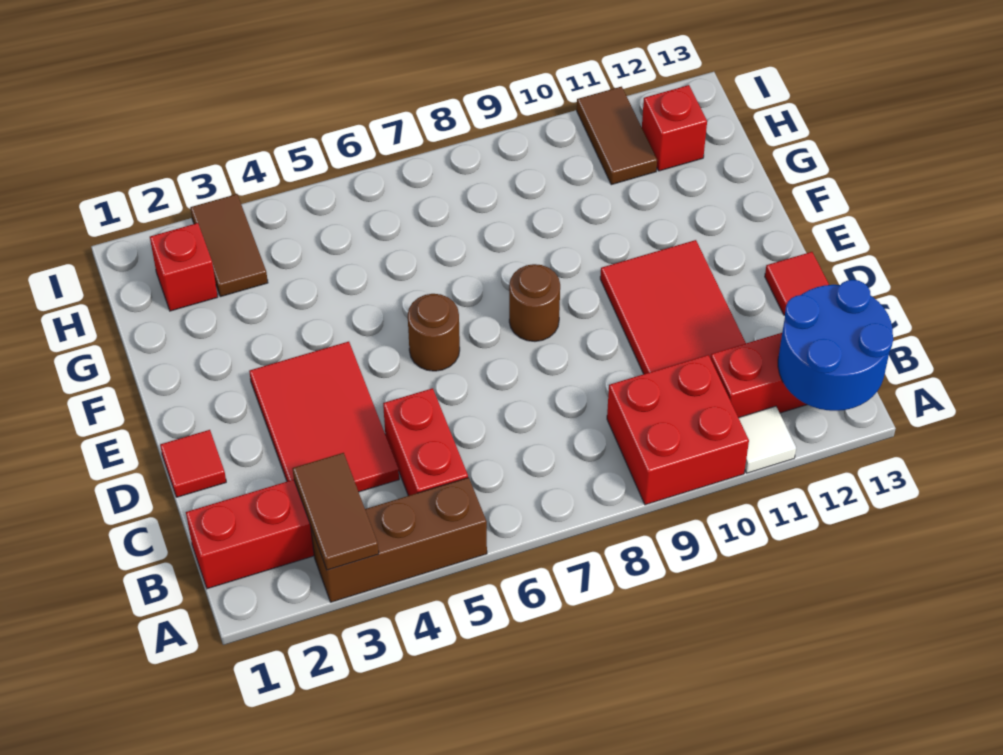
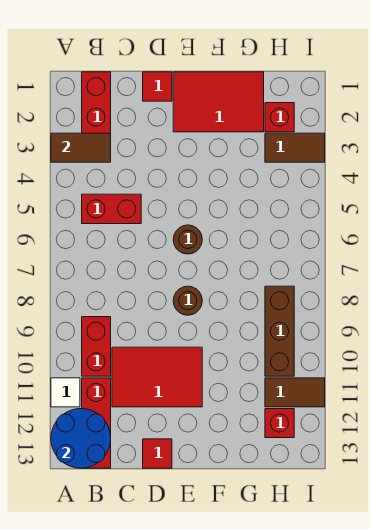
brown 1x3 brick [311,478,487,602] -> brown 1x3 brick moved to [265,286,294,376]
red 2x2 brick [607,355,749,505] -> red 1x2 brick [82,317,111,376]
red 2x3 tile [249,342,399,492] -> red 2x3 tile moved to [173,72,264,132]

